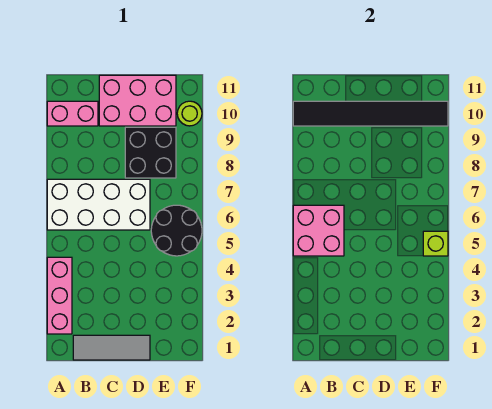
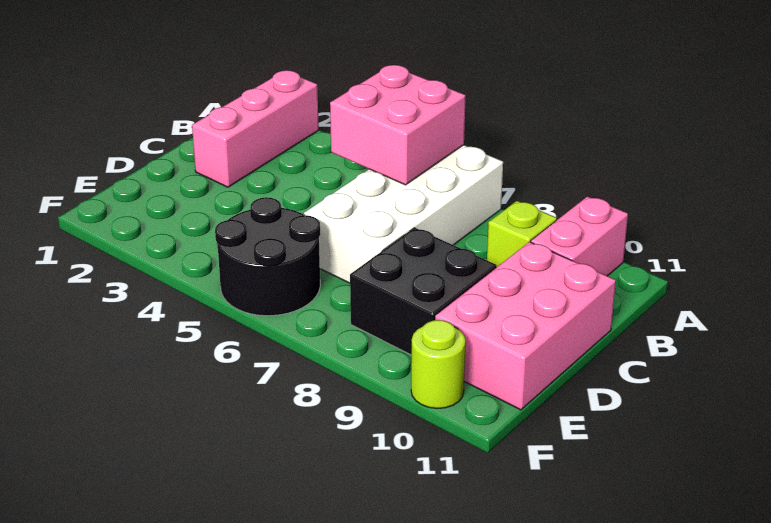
pink 1x3 brick [47,257,72,334] -> pink 1x3 brick turned to [192,70,319,187]
black 1x6 tile [293,101,448,126] -> none
grey 1x3 tile [73,335,150,360] -> none
lime 1x1 brick [423,231,448,256] -> lime 1x1 brick moved to [487,201,557,267]

